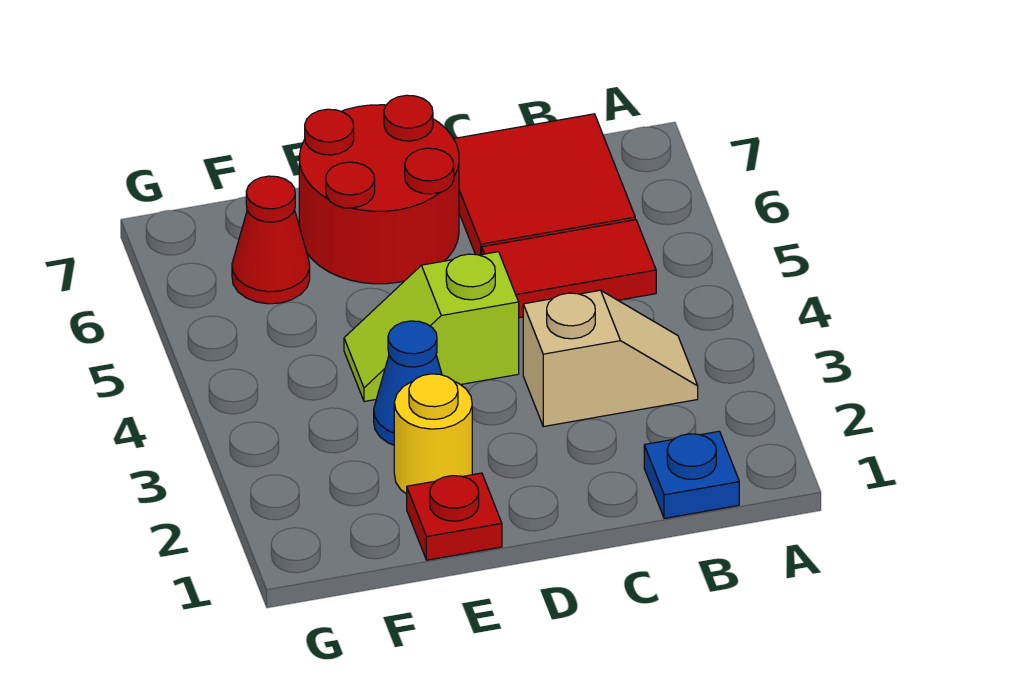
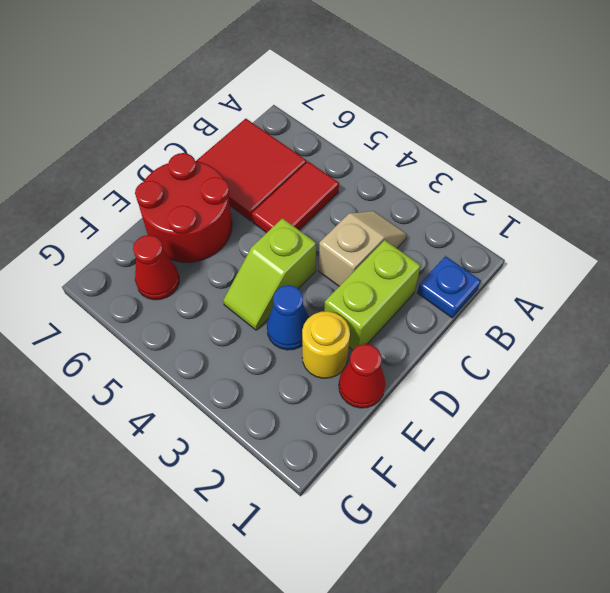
none -> lime 1x2 brick [324,240,421,350]
red 1x1 plate [407,473,502,560] -> red 1x1 cone [339,344,385,408]

